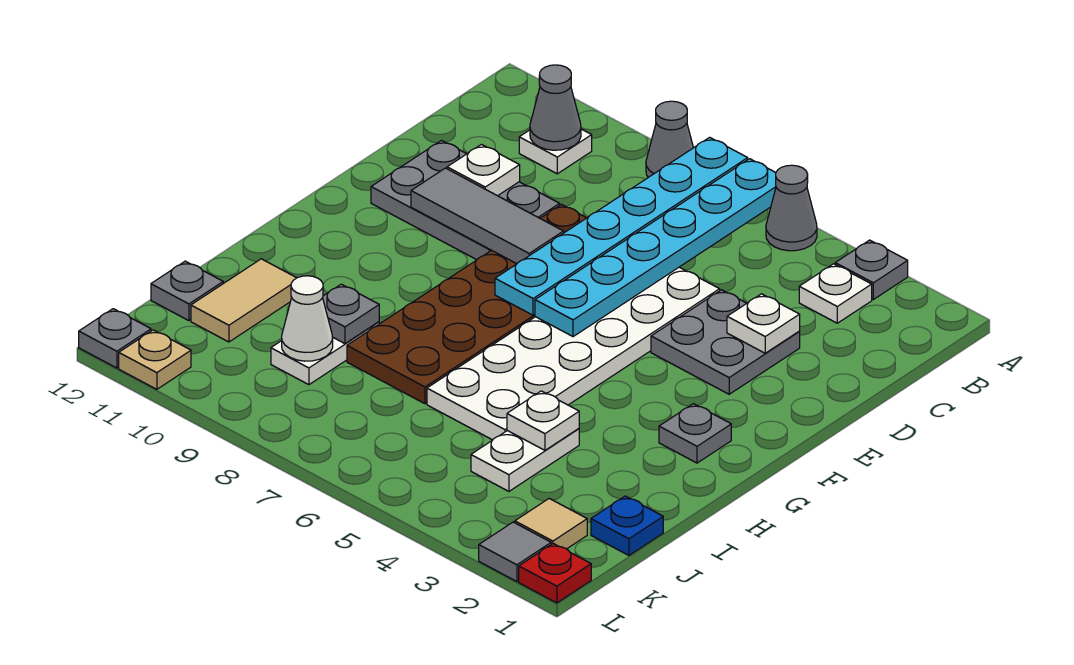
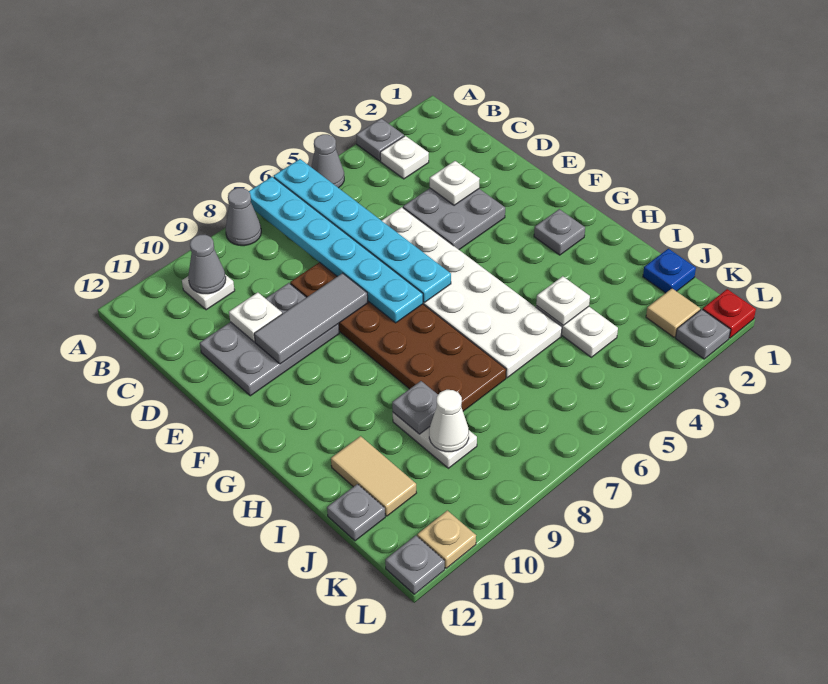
grey 1x1 tile [479,522,551,582] -> grey 1x1 plate [676,309,730,359]

